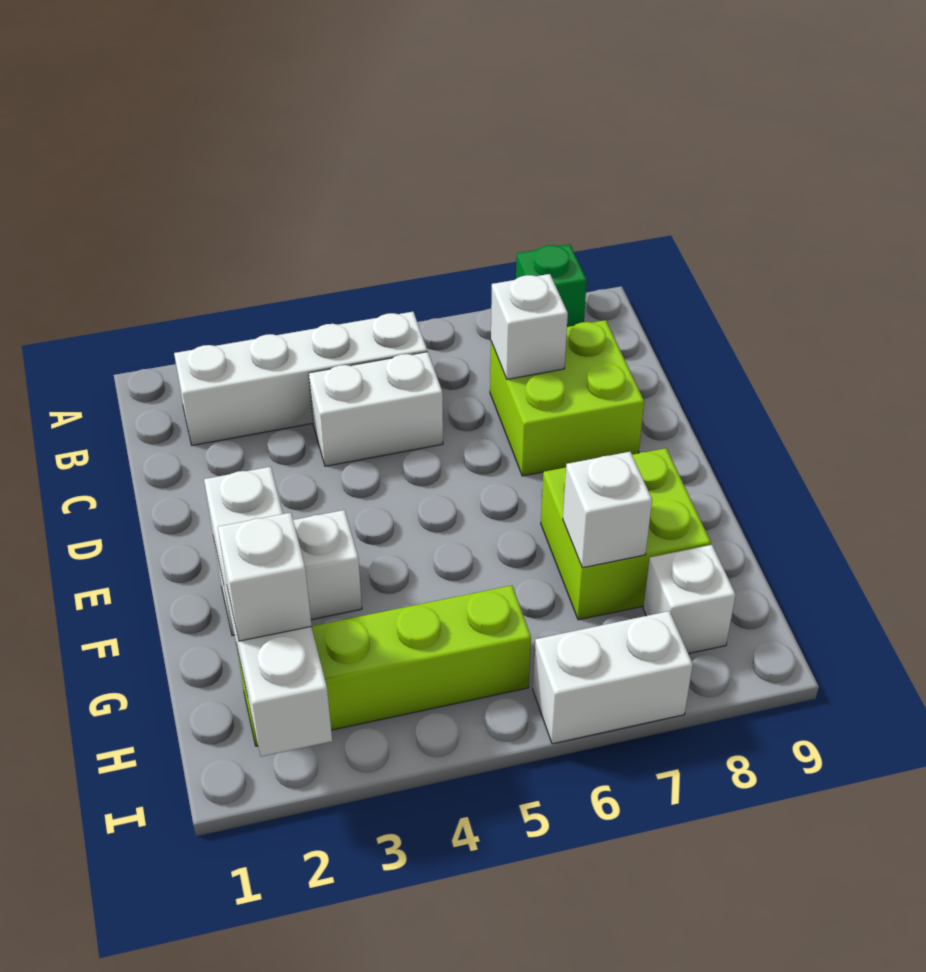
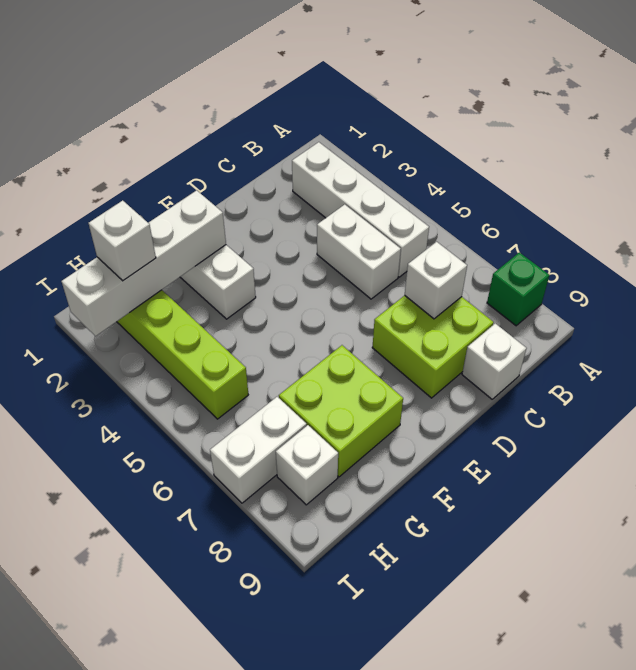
white 1x1 brick [563,452,652,568] -> white 1x1 brick moved to [462,323,527,399]
white 1x2 brick [533,611,693,744] -> white 1x2 brick turned to [210,397,307,503]

